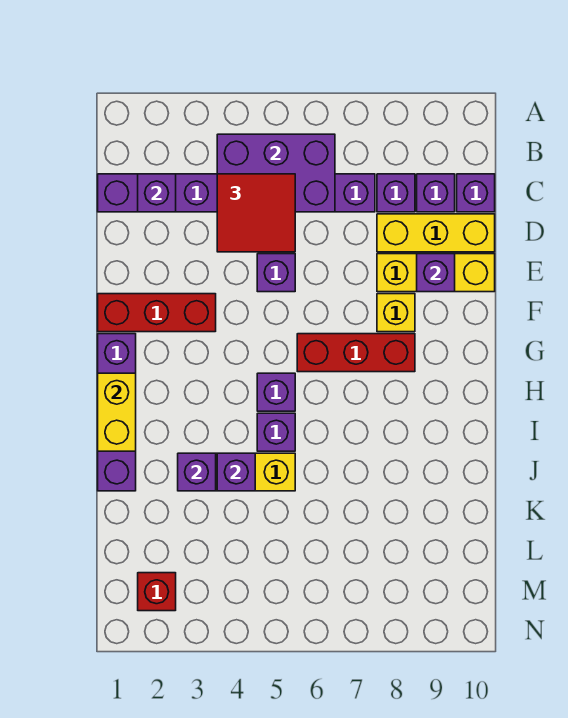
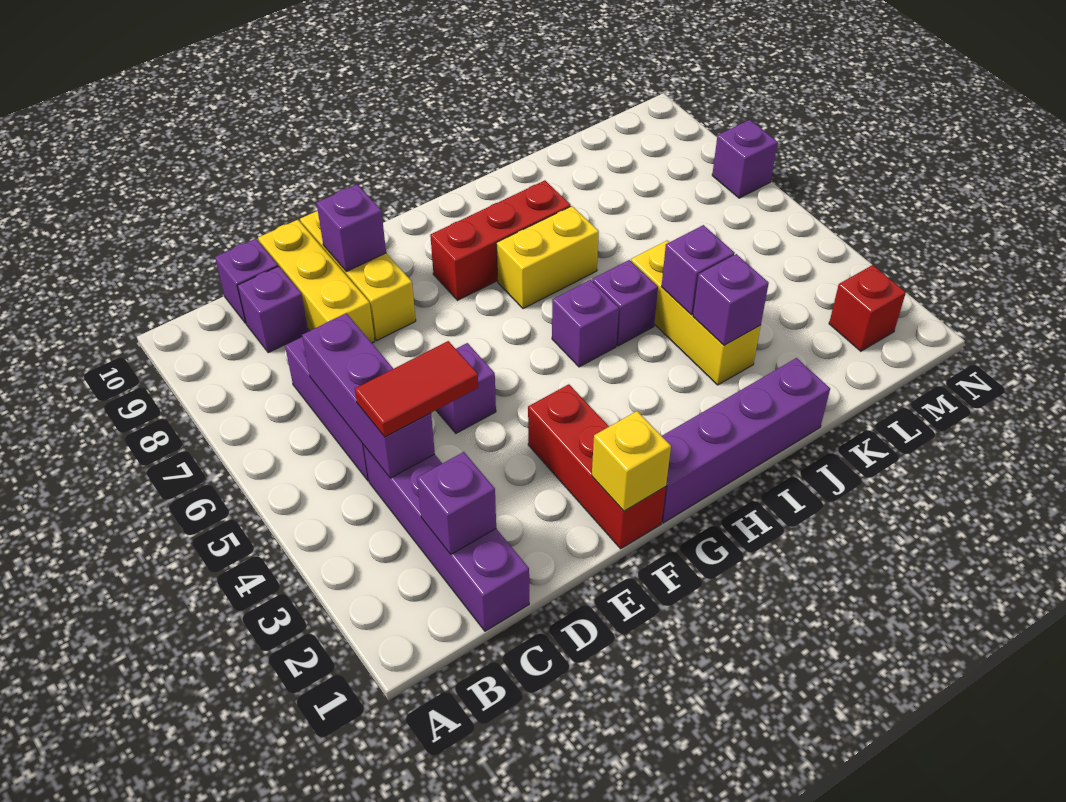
purple 2x3 brick [217,134,335,212] -> purple 1x3 brick [302,313,435,478]
red 2x2 tile [217,174,295,252] -> red 1x2 tile [355,341,478,437]
purple 1x1 brick [377,174,415,212] -> purple 1x1 brick moved to [712,120,778,198]
yellow 1x1 brick [377,294,415,332] -> yellow 1x1 brick moved to [592,411,671,511]
red 1x3 brick [297,334,415,372] -> red 1x3 brick turned to [430,180,571,300]
yellow 1x2 brick [98,373,136,451] -> yellow 1x2 brick moved to [497,206,599,309]

